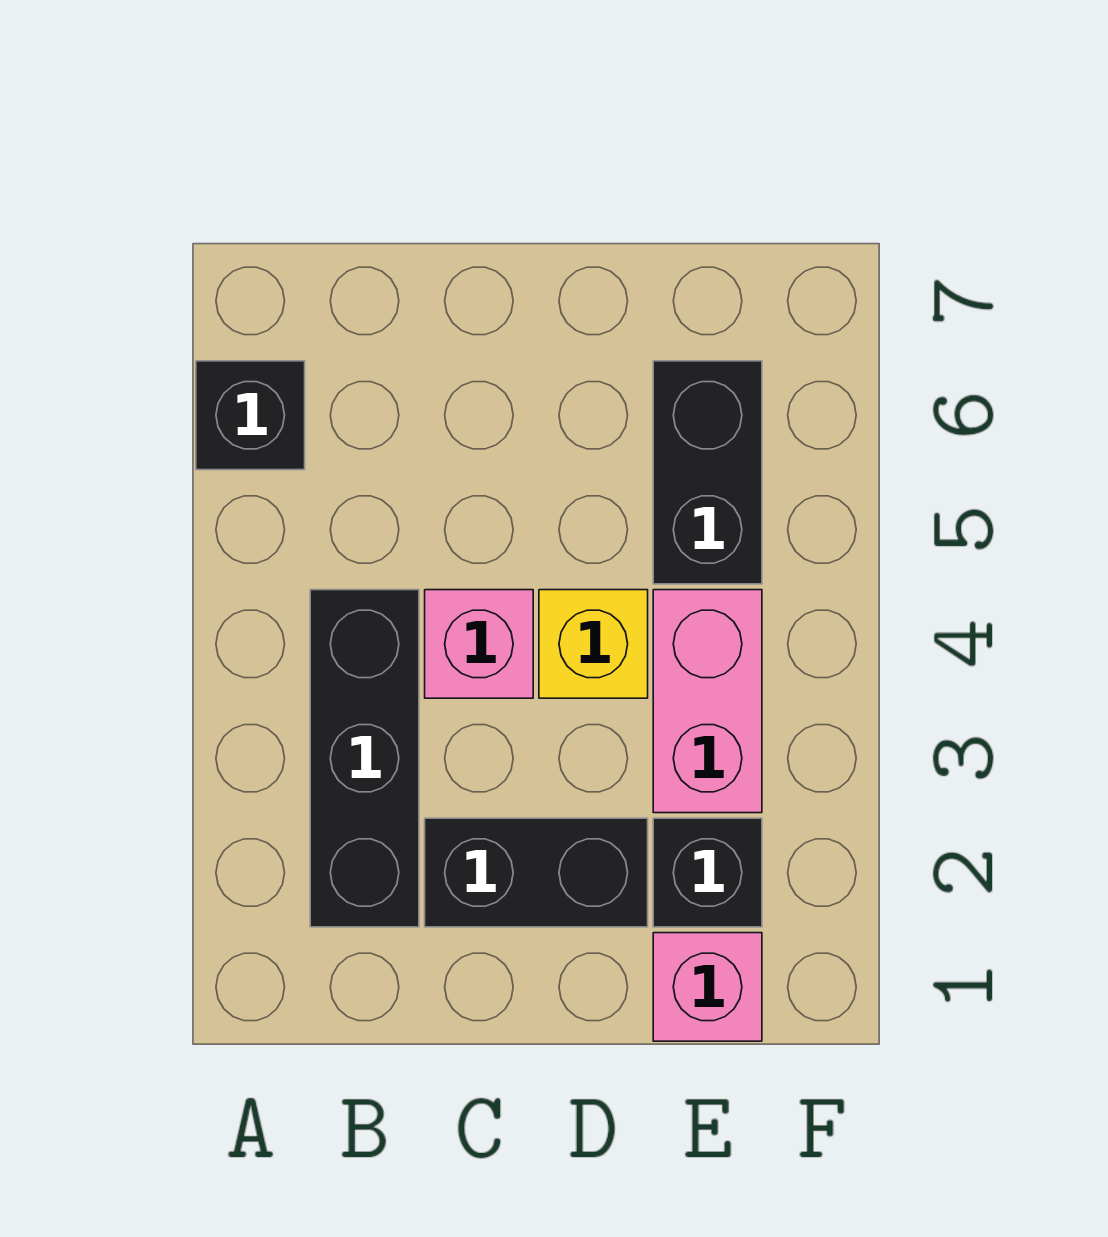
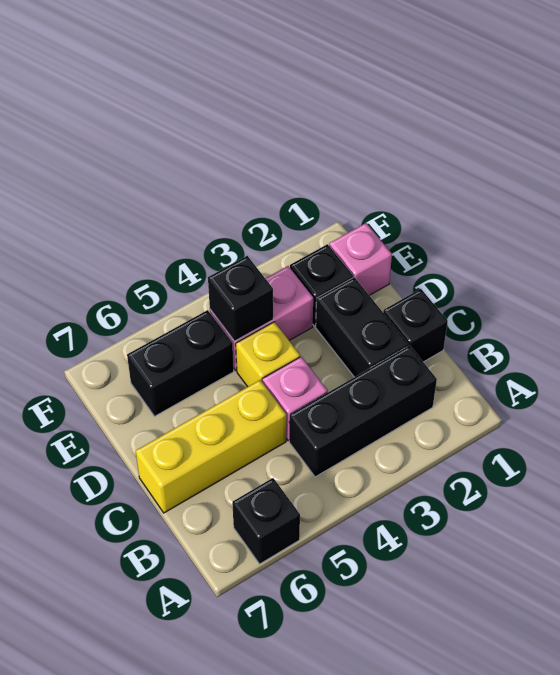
none -> black 1x1 brick [383,289,448,362]
none -> yellow 1x3 brick [136,380,286,513]
none -> black 1x1 brick [208,256,273,341]

